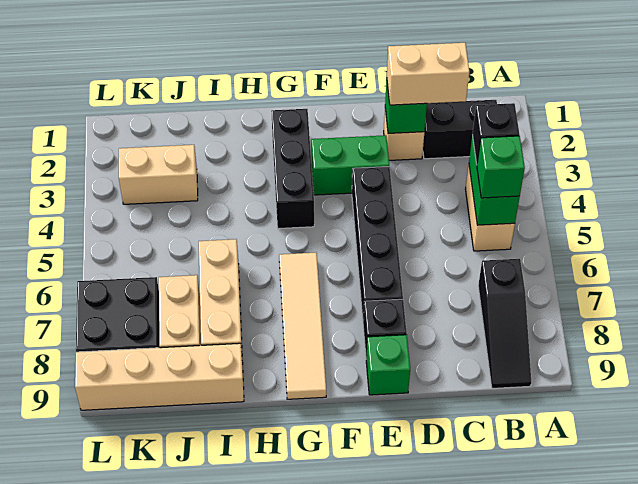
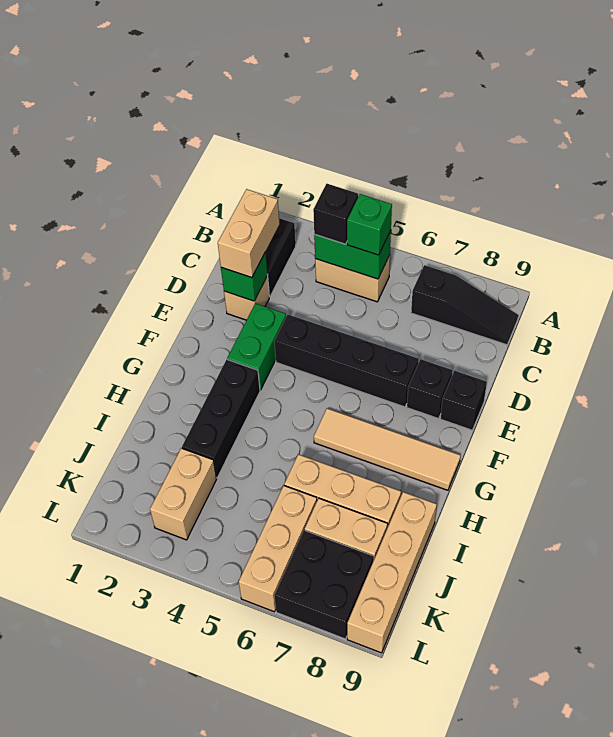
green 1x1 brick [366,335,410,395] -> black 1x1 brick [440,371,487,430]
black 1x3 brick [271,109,314,229] -> black 1x3 brick turned to [182,360,260,478]
none -> tan 1x3 brick [239,486,317,612]

